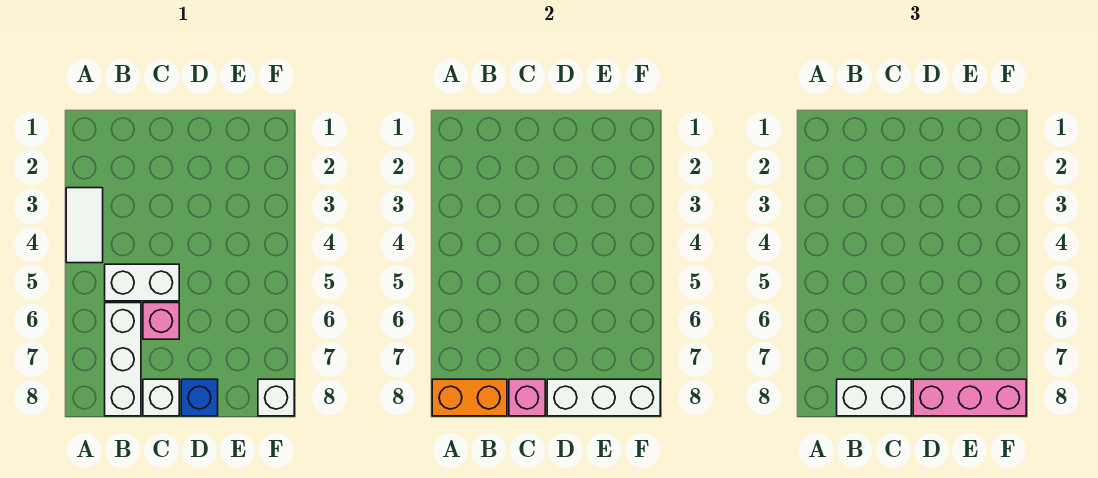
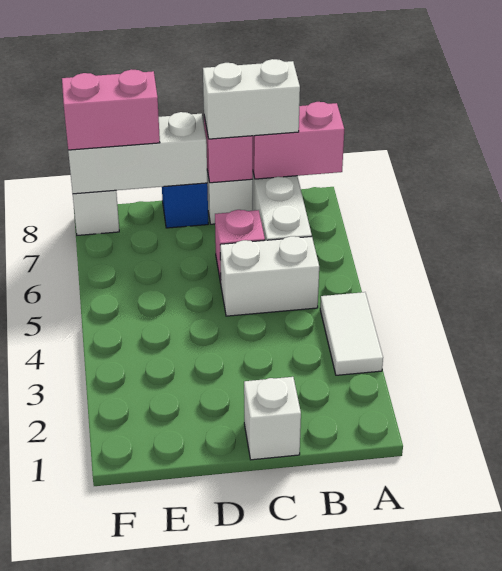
orange 1x2 brick [432,379,507,416] -> pink 1x2 brick [253,102,344,179]
none -> white 1x1 brick [244,377,301,460]
pink 1x3 brick [913,379,1026,416] -> pink 1x2 brick [62,69,160,150]

